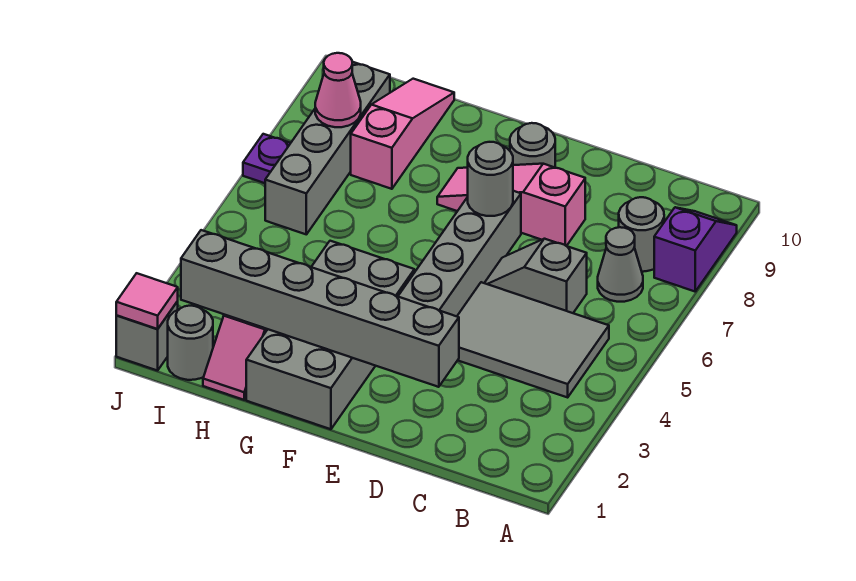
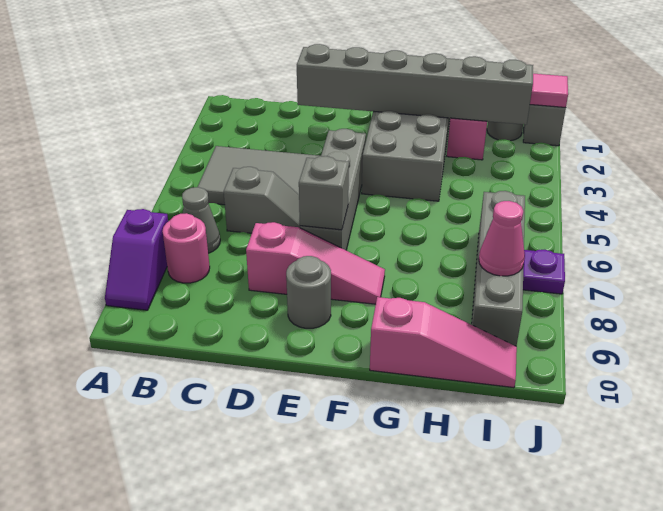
grey 1x1 round brick [619,197,664,272] -> pink 1x1 round brick [162,213,210,283]
grey 1x1 round brick [468,142,513,216] -> grey 1x1 brick [299,156,349,230]
pink 1x3 slope [351,79,454,189] -> pink 1x3 slope turned to [370,297,517,388]

